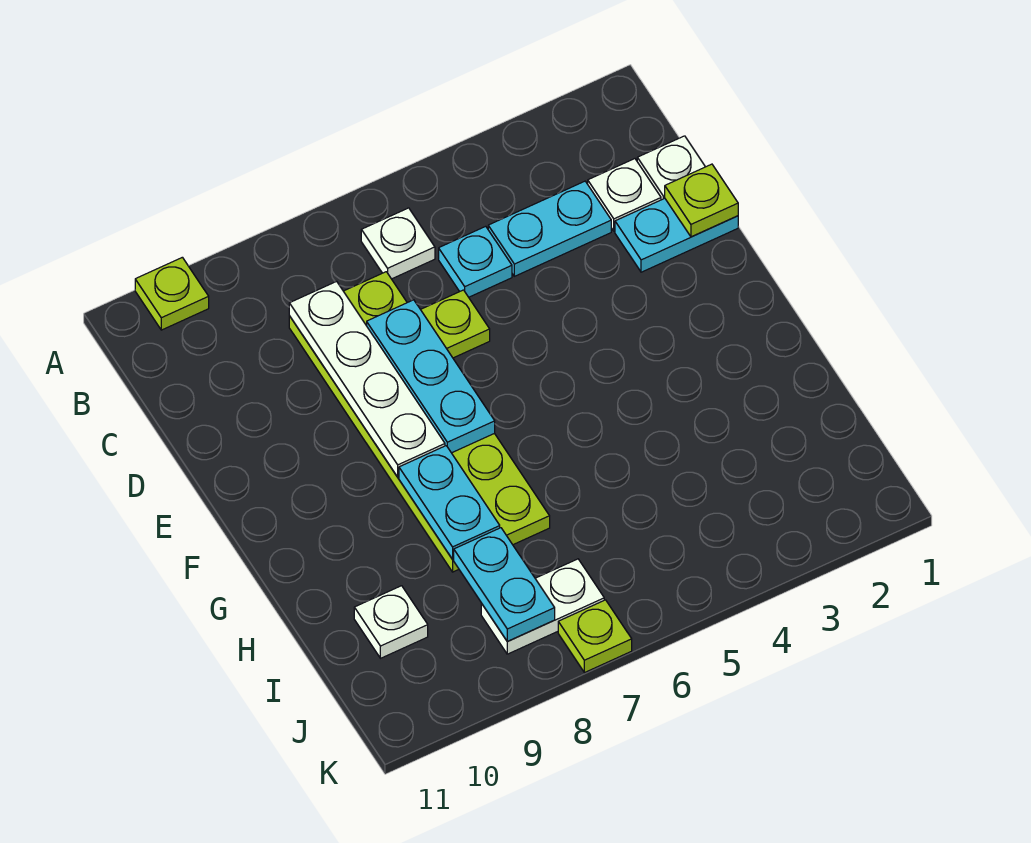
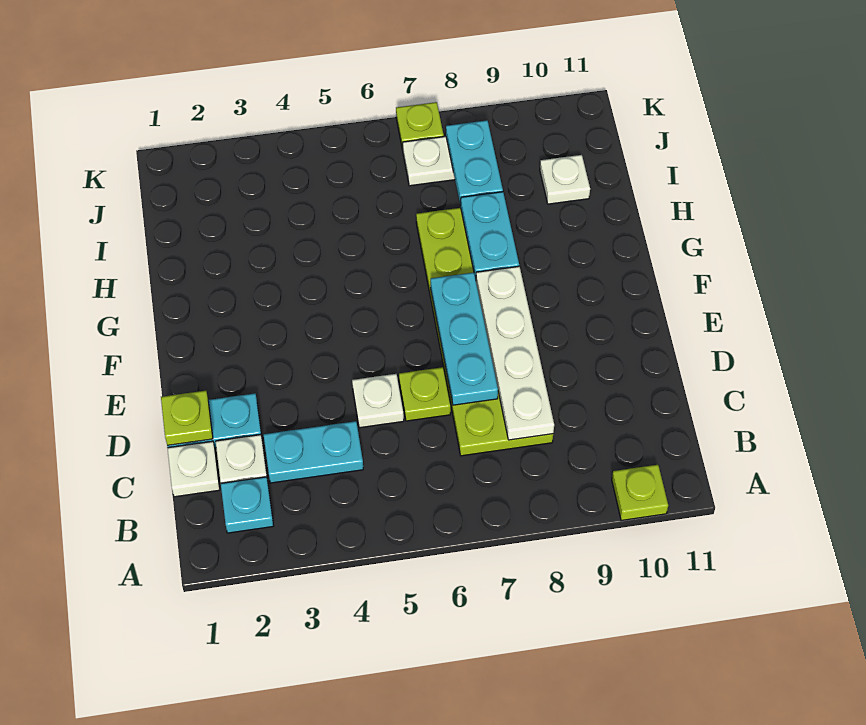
white 1x1 plate [361,208,435,279] -> white 1x1 plate moved to [352,374,404,428]
cyan 1x1 plate [439,226,512,297] -> cyan 1x1 plate moved to [221,477,273,533]

